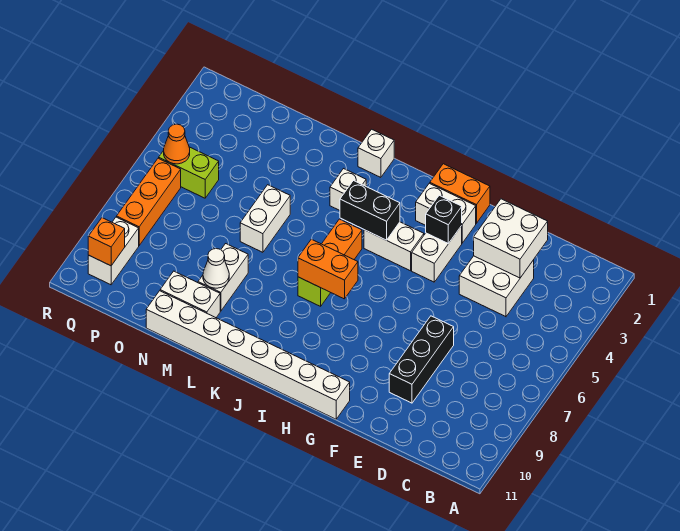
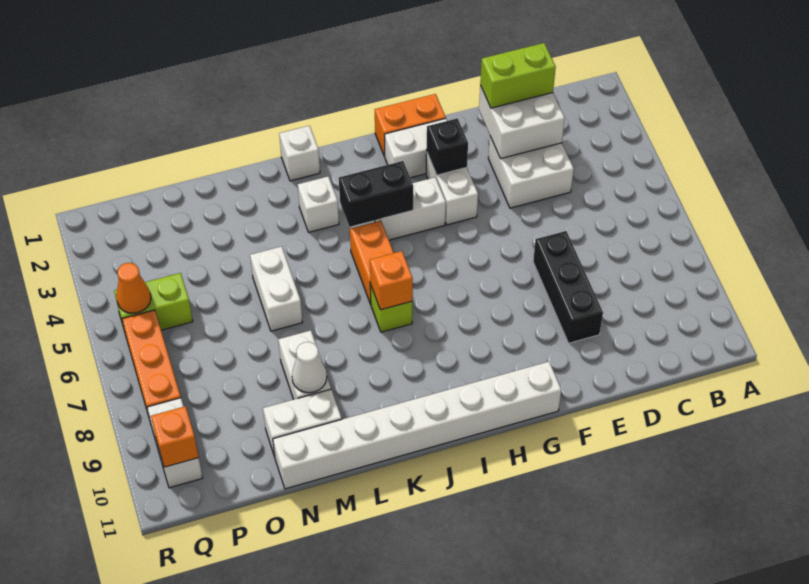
none -> lime 1x2 brick [480,43,556,108]
orange 1x2 brick [298,239,358,299] -> orange 1x1 brick [370,251,413,310]

